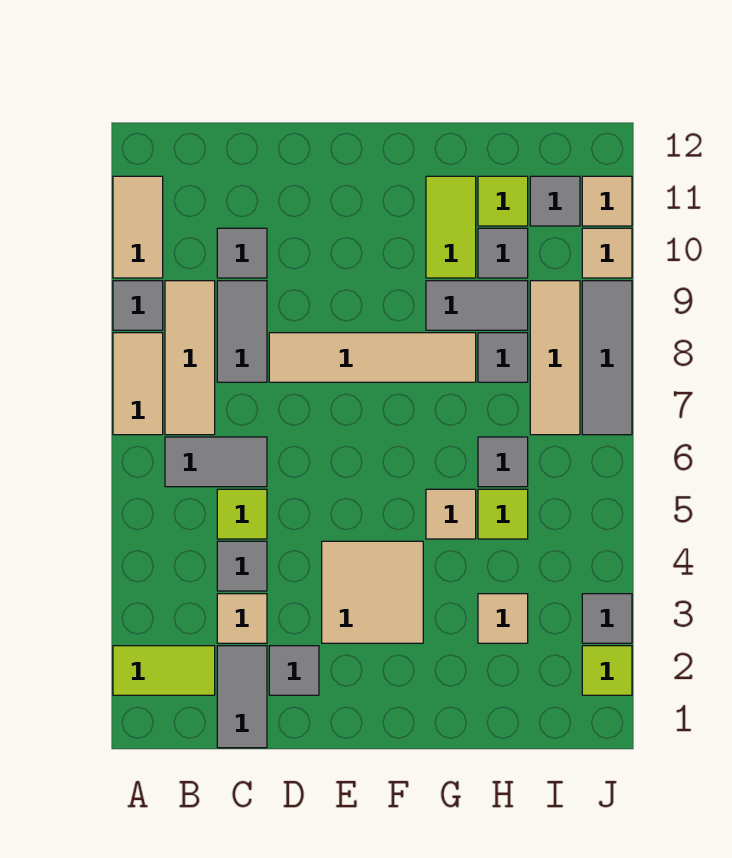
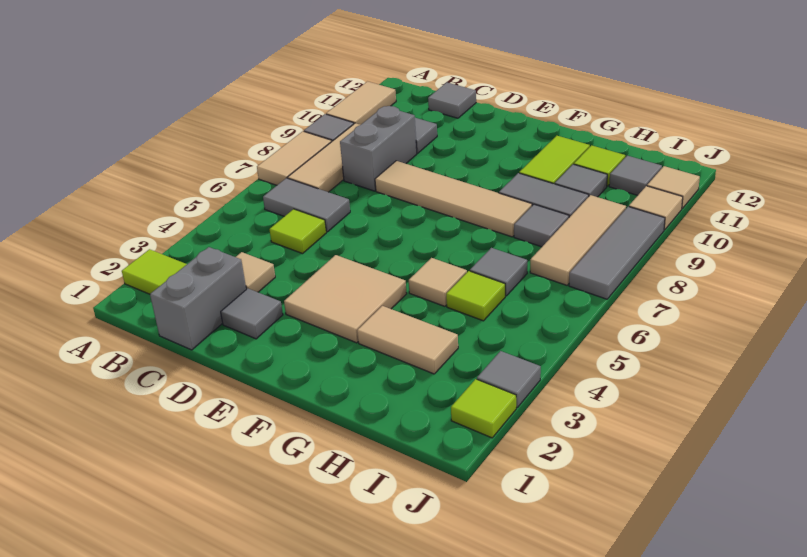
grey 1x2 tile [217,646,267,748] -> grey 1x2 brick [150,247,246,350]
grey 1x1 tile [217,541,267,591] -> grey 1x1 tile moved to [428,82,476,118]
grey 1x2 tile [217,281,267,382] -> grey 1x2 brick [340,106,417,191]
tan 1x1 tile [478,594,528,643] -> tan 1x2 tile [357,306,458,374]

